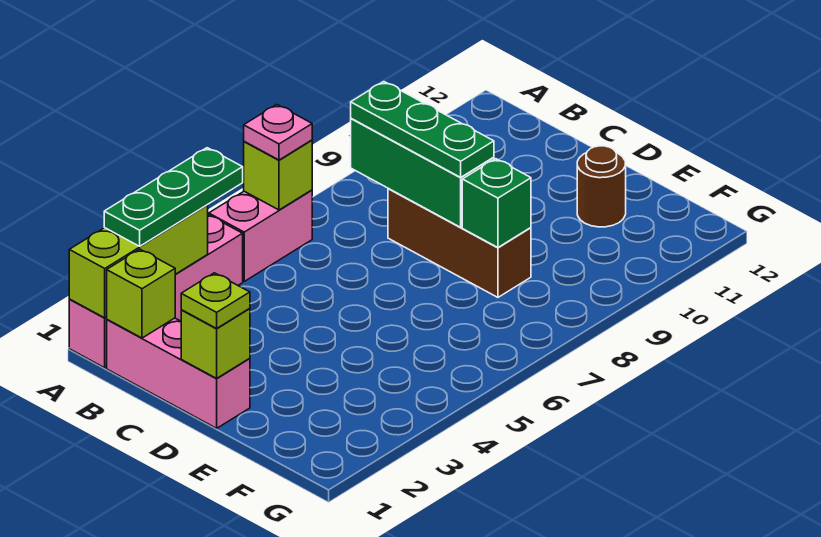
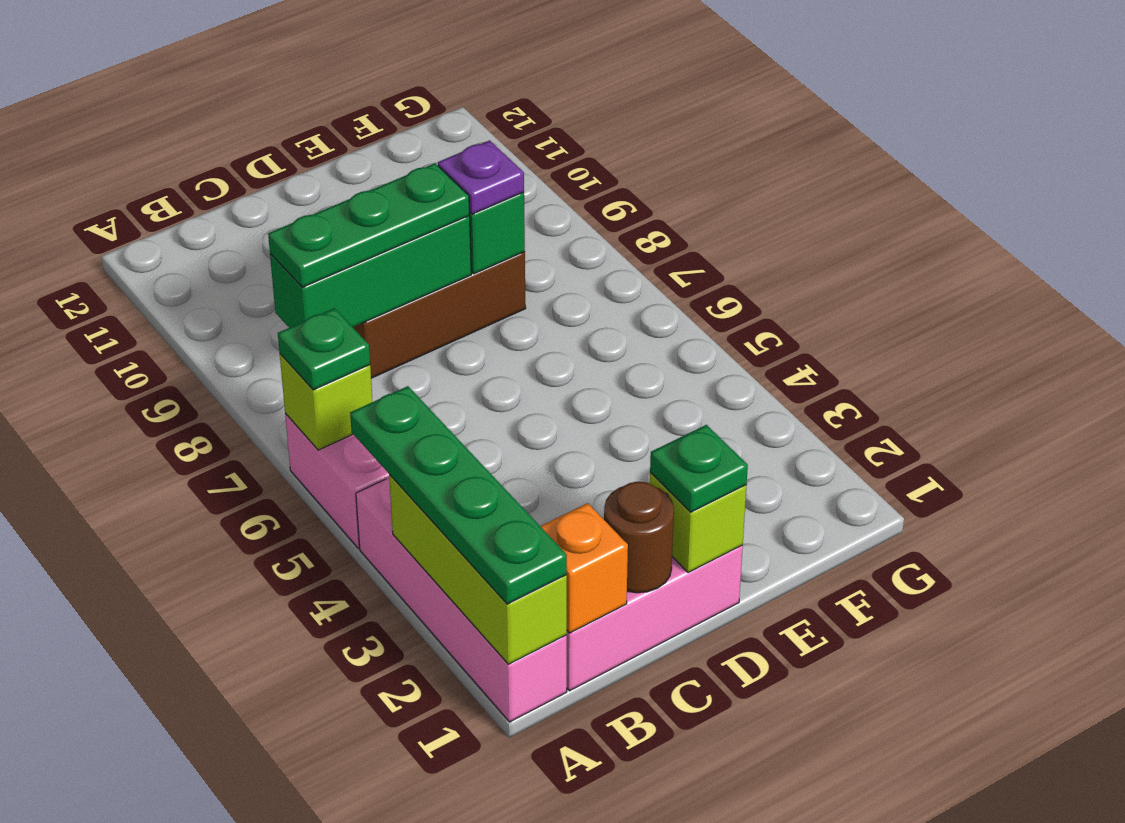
green 1x3 plate [104,148,243,246] -> green 1x4 plate [350,386,567,604]
pink 1x1 plate [244,105,312,160] -> green 1x1 plate [278,308,370,390]
lime 1x1 brick [107,249,175,338] -> orange 1x1 brick [540,503,628,633]
lime 1x1 plate [181,273,250,328] -> green 1x1 plate [650,425,748,512]
none -> purple 1x1 plate [438,140,524,214]
brown 1x1 round brick [577,146,626,227] -> brown 1x1 round brick moved to [604,482,674,593]

